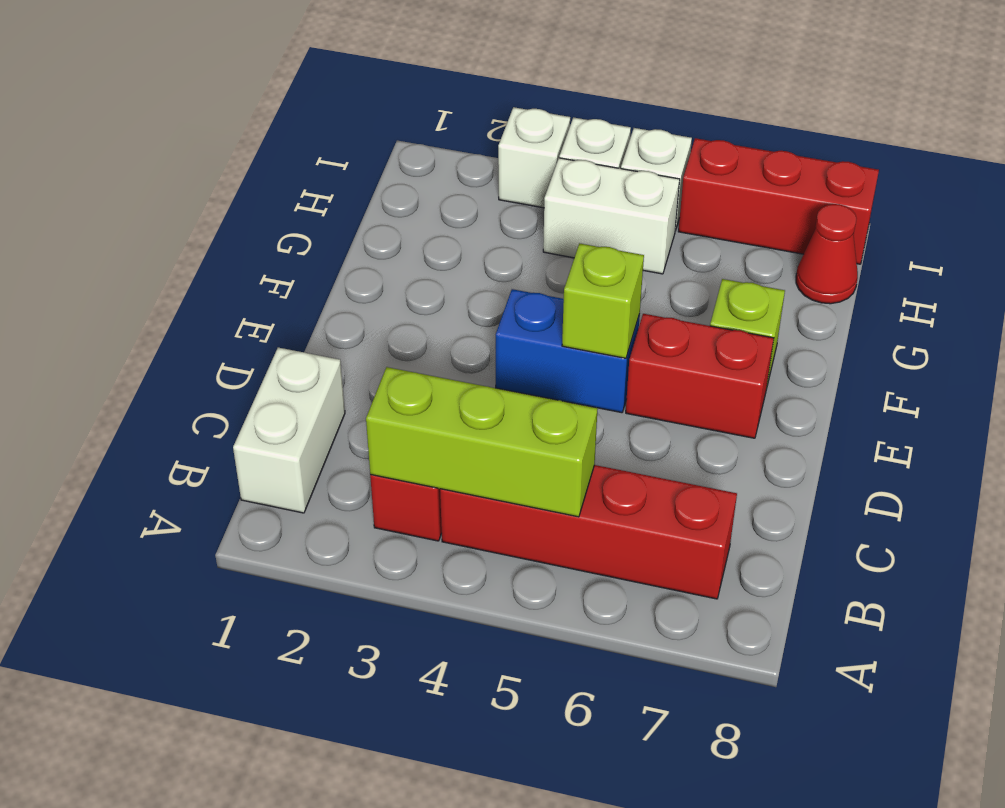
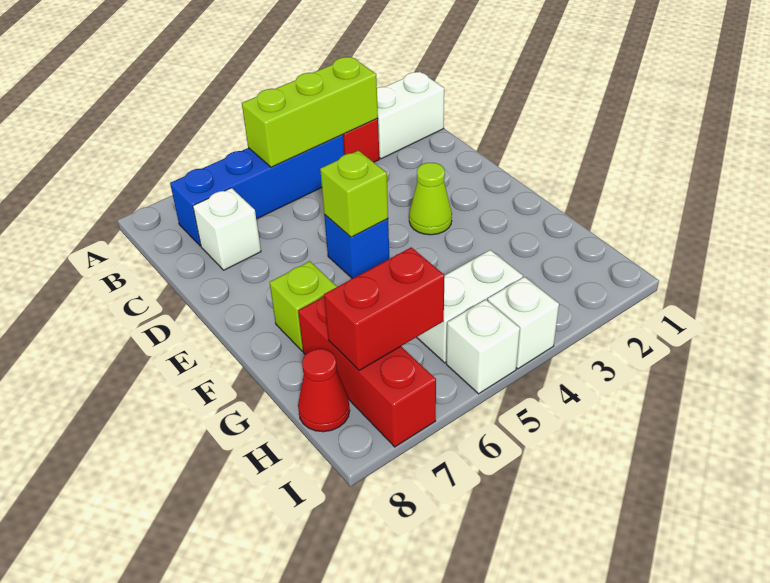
white 1x2 brick [233,348,345,513] -> white 1x2 brick turned to [377,71,444,159]
red 1x4 brick [440,465,737,599] -> blue 1x4 brick [170,135,344,246]
none -> lime 1x1 cone [409,163,452,235]
blue 1x2 brick [496,289,640,413] -> blue 1x1 brick [324,215,389,278]
red 1x2 brick [626,314,774,438] -> red 1x2 brick moved to [324,247,445,371]
white 1x1 brick [498,107,570,208] -> white 1x1 brick moved to [193,188,261,270]
red 1x3 brick [678,138,879,264] -> red 1x3 brick turned to [298,296,436,447]

